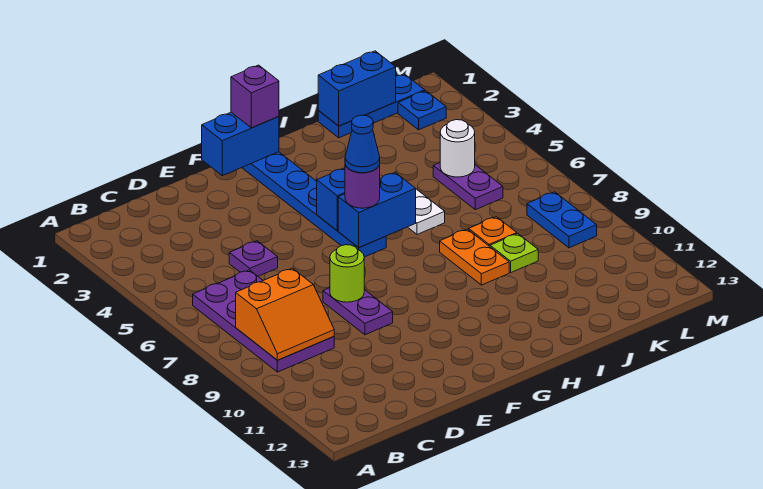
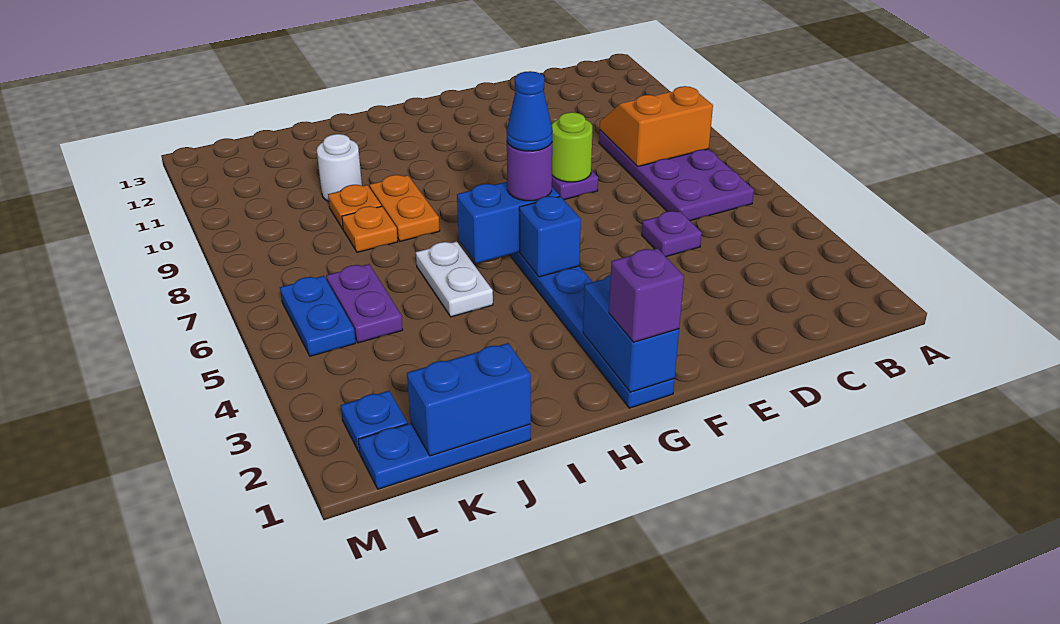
blue 1x2 brick [202,112,279,176] -> blue 1x2 brick turned to [583,275,679,392]
lime 1x1 plate [490,234,538,272] -> orange 1x1 plate [328,185,381,229]
white 1x1 round brick [440,120,475,177] -> white 1x1 round brick moved to [317,134,362,201]
blue 1x2 plate [527,192,597,248] -> blue 1x2 plate moved to [280,276,356,356]

